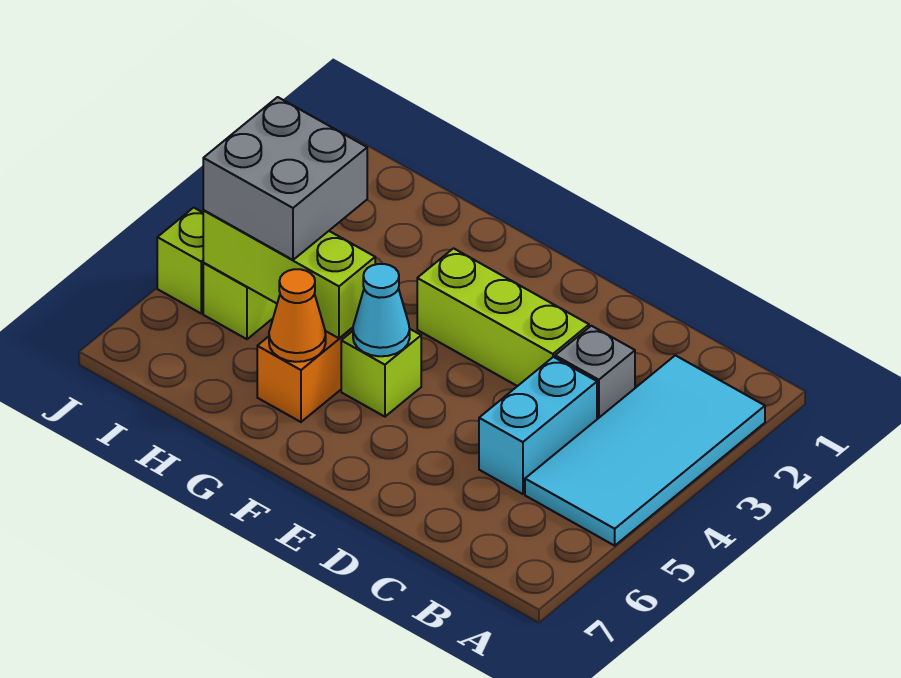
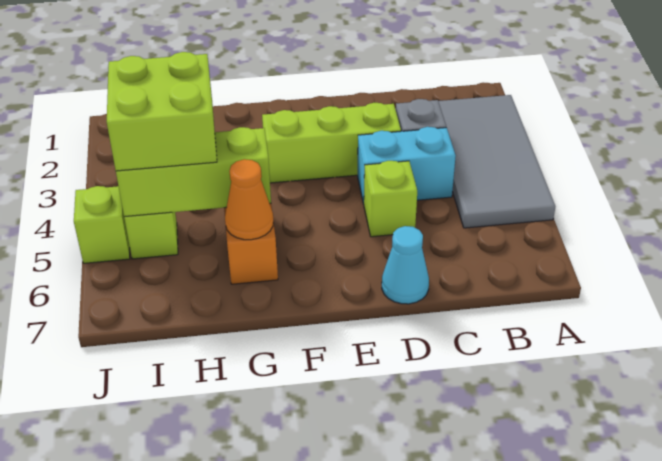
cyan 2x4 tile [525,355,765,546] -> grey 2x4 tile [438,95,555,228]
cyan 1x2 brick [479,357,597,494] -> cyan 1x2 brick turned to [358,127,456,204]
lime 1x1 brick [341,329,421,417] -> lime 1x1 brick moved to [364,161,417,237]
cyan 1x1 cone [353,264,410,356] -> cyan 1x1 cone moved to [382,226,429,304]
grey 2x2 brick [203,97,367,260] -> lime 2x2 brick [107,52,217,171]

